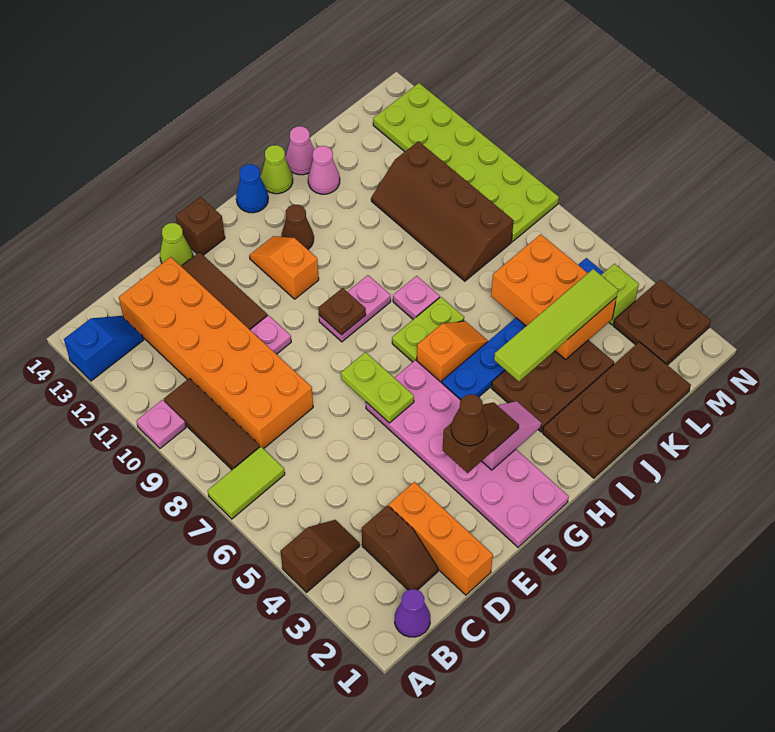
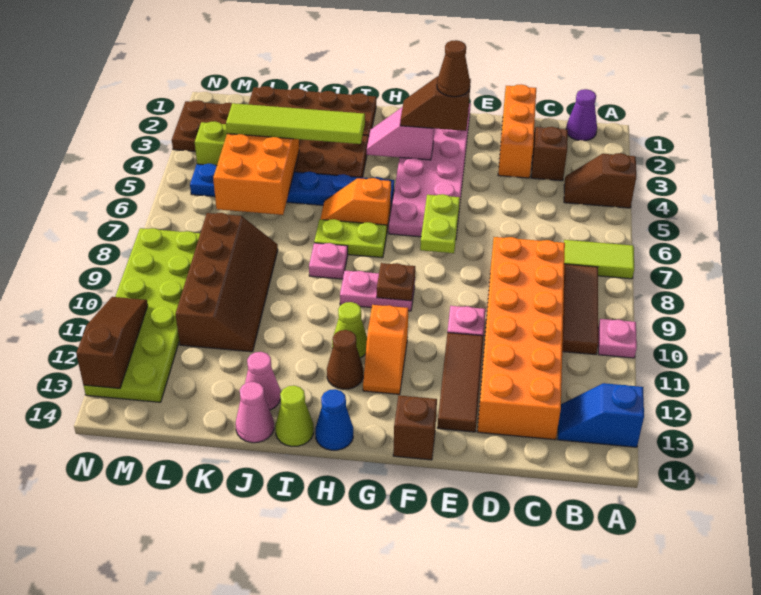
lime 1x1 cone [160,223,193,266] -> lime 1x1 cone moved to [332,302,367,358]
none -> brown 1x3 slope [76,297,148,388]

